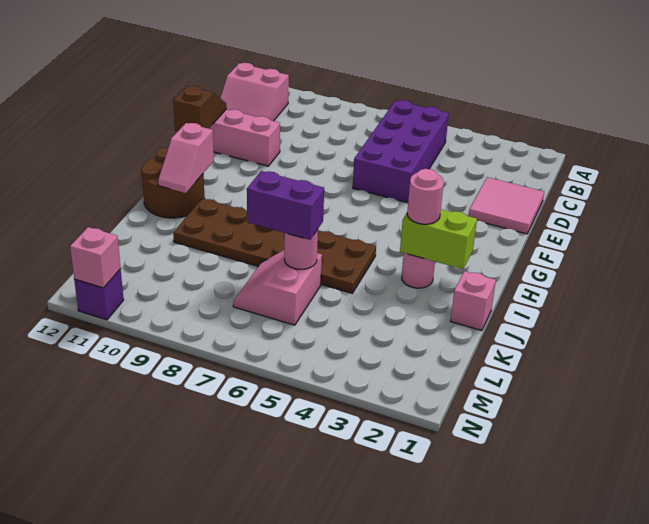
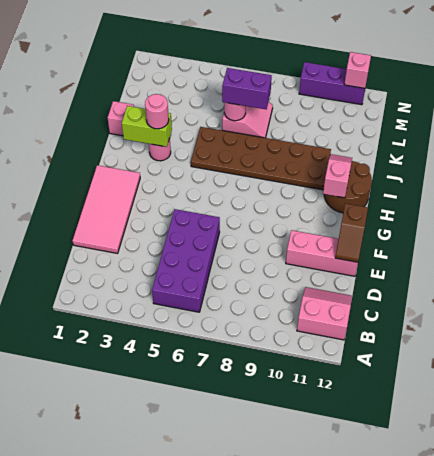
pink 2x2 tile [469,177,544,234] -> pink 2x4 tile [73,165,140,254]
purple 1x1 brick [74,269,124,320] -> purple 1x3 brick [299,62,365,105]

